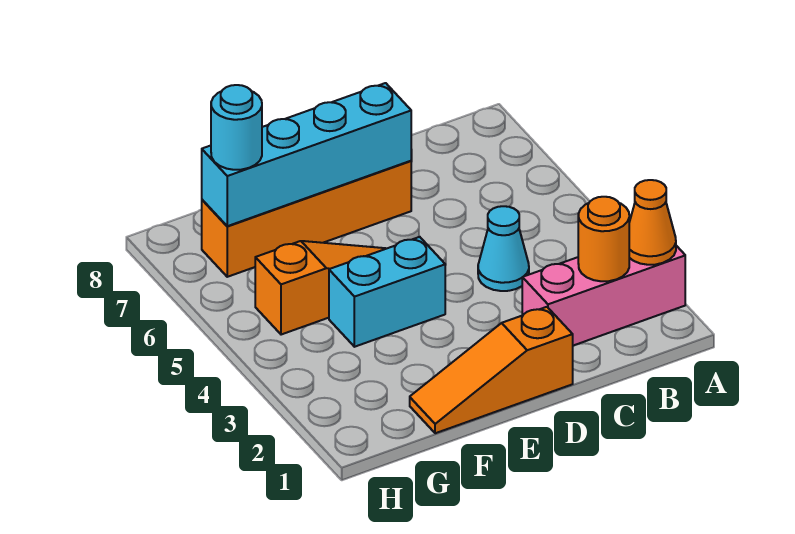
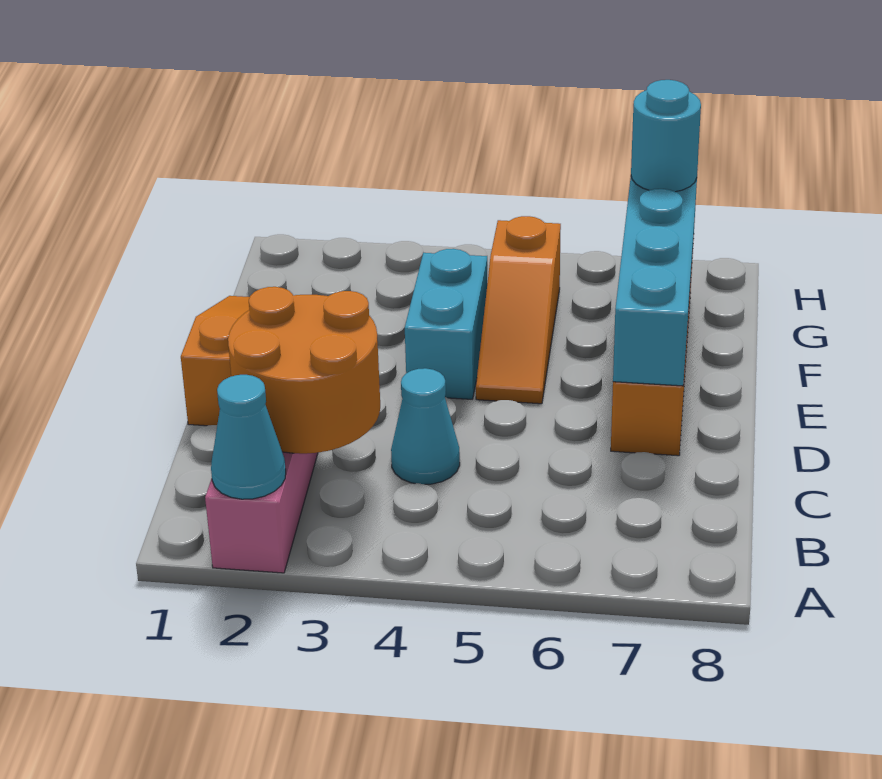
orange 1x1 cone [629,180,676,265] -> cyan 1x1 cone [211,375,286,499]
orange 1x1 round brick [578,197,629,281] -> orange 2x2 round brick [228,287,380,454]

